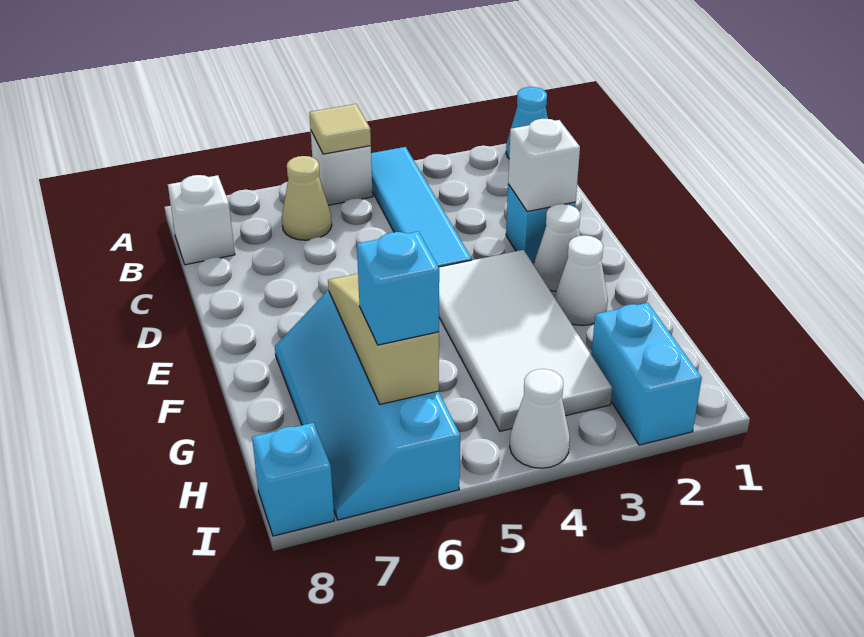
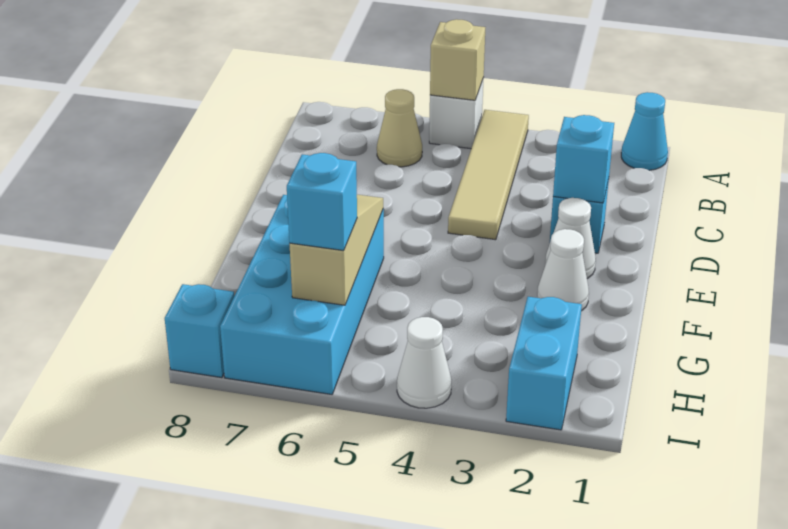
cyan 1x4 tile [371,147,472,267] -> tan 1x4 tile [448,110,529,240]
tan 1x1 tile [309,104,371,154] -> tan 1x1 brick [430,19,485,100]
white 1x1 brick [168,175,235,265] -> none
white 1x1 brick [508,119,580,212] -> cyan 1x1 brick [553,115,614,203]
white 2x4 tile [439,250,612,431] -> none
cyan 2x4 slope [275,291,460,520] -> cyan 2x4 brick [220,195,384,394]

